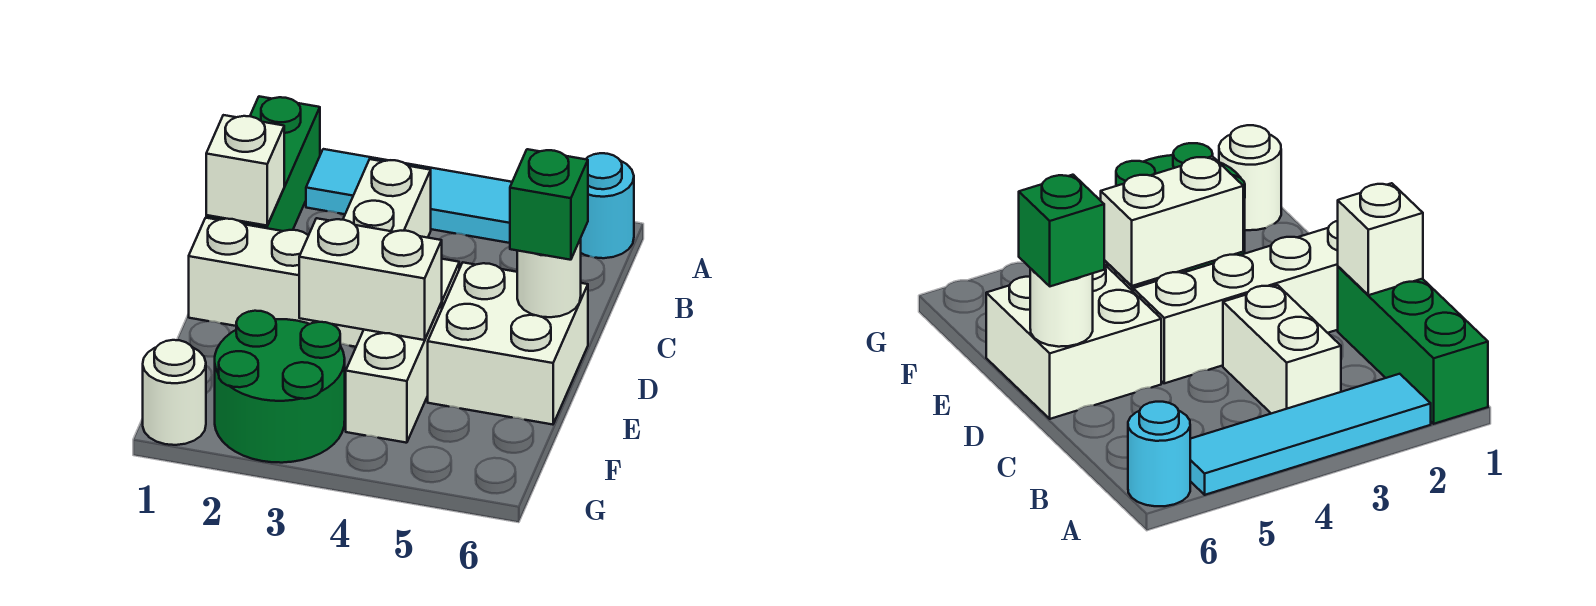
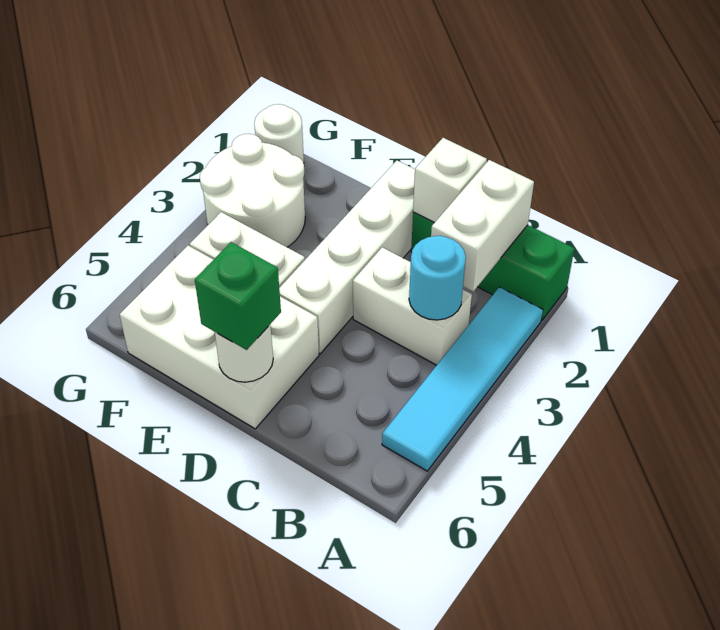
cyan 1x1 round brick [581,153,634,258] -> cyan 1x1 round brick moved to [409,236,466,320]
white 2x2 brick [428,263,588,425] -> white 2x3 brick [120,246,319,429]
white 1x2 brick [299,218,442,340] -> white 1x2 brick moved to [431,160,534,291]
green 2x2 round brick [215,311,345,463] -> white 2x2 round brick [200,134,305,247]

